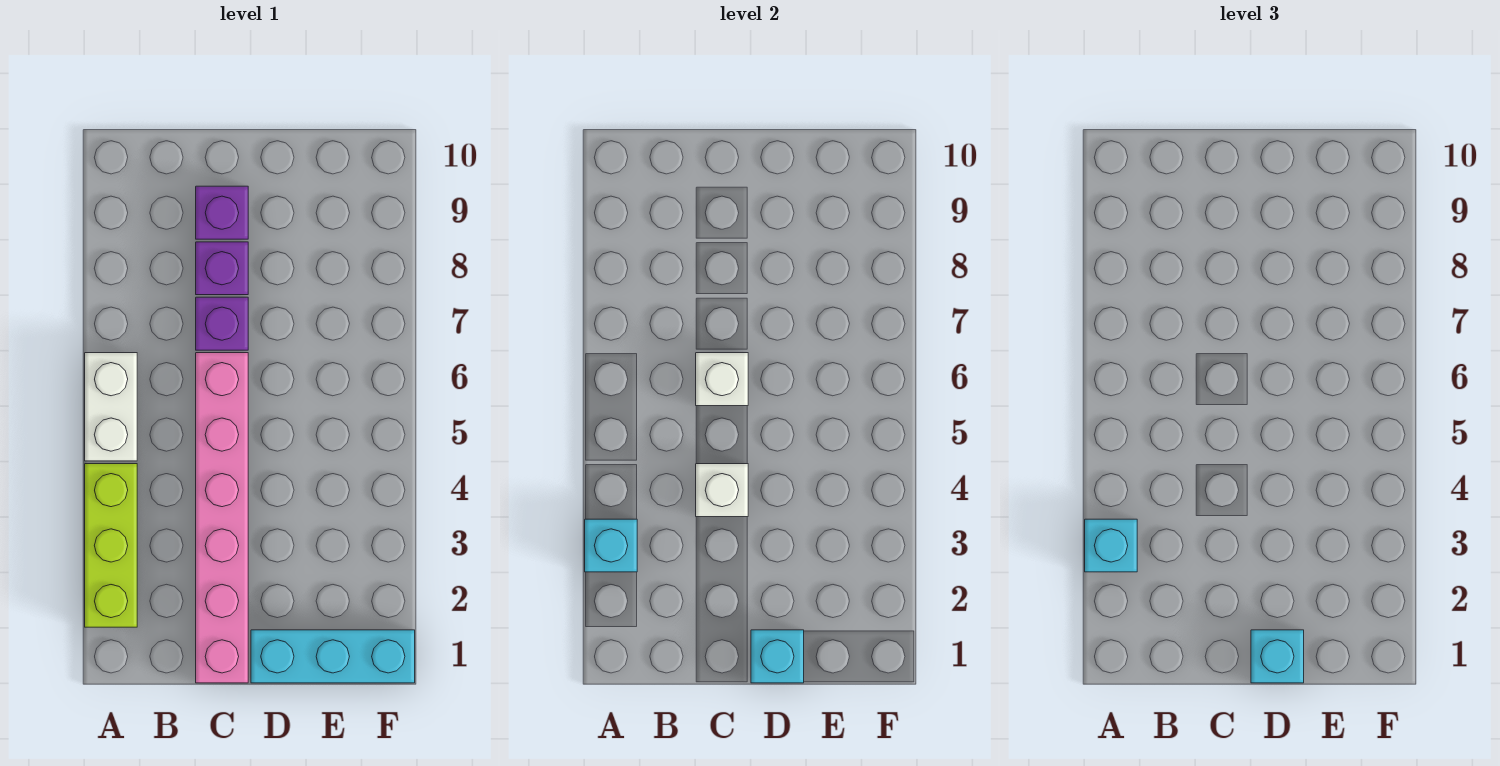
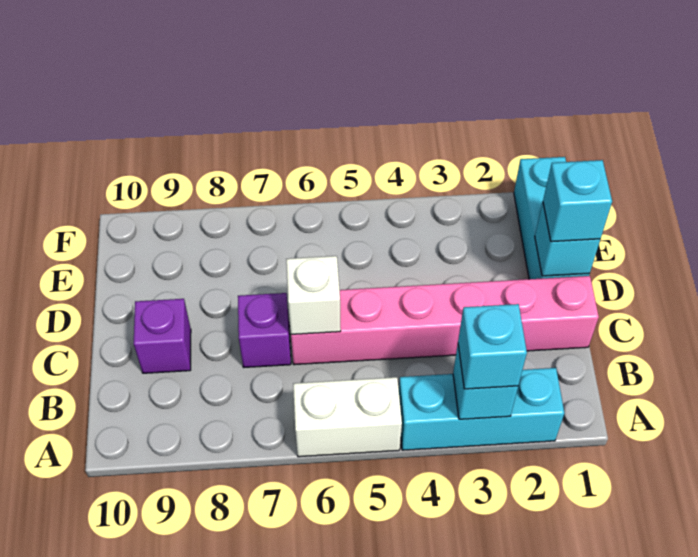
lime 1x3 brick [85,464,137,627] -> cyan 1x3 brick [399,368,564,450]
white 1x1 brick [696,464,748,517] -> none
purple 1x1 brick [196,242,248,295] -> none

